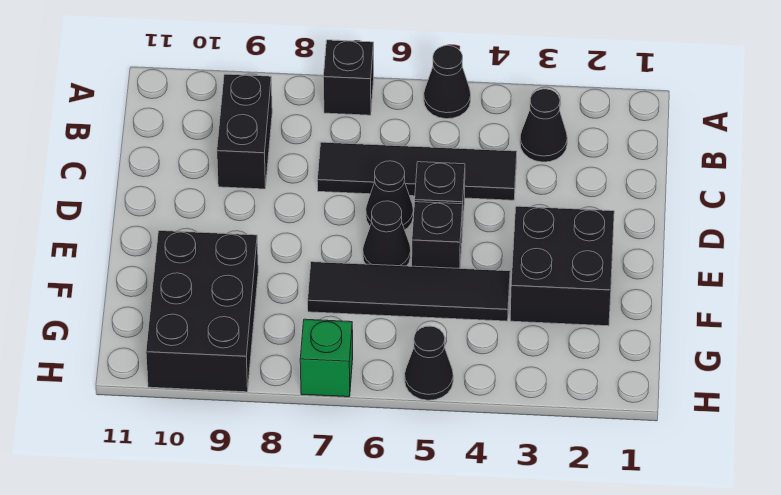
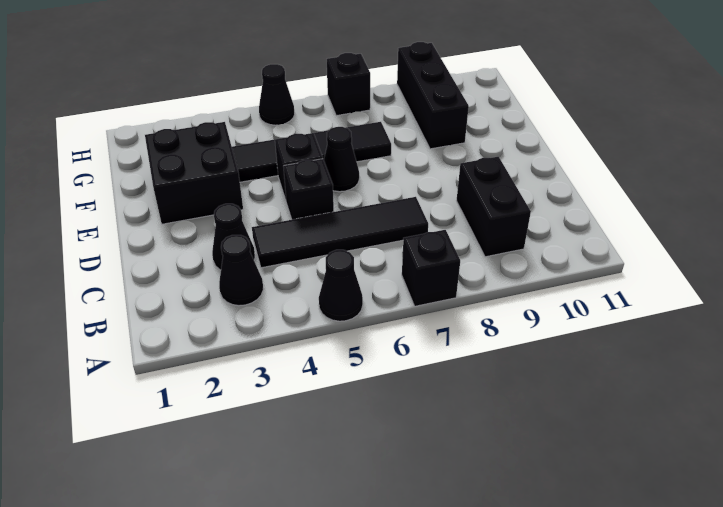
black 1x1 cone [366,161,413,230] -> black 1x1 cone moved to [212,204,255,270]
black 2x3 brick [146,231,258,392] -> black 1x3 brick [397,42,469,149]
green 1x1 brick [300,319,353,397] -> black 1x1 brick [327,53,370,116]

